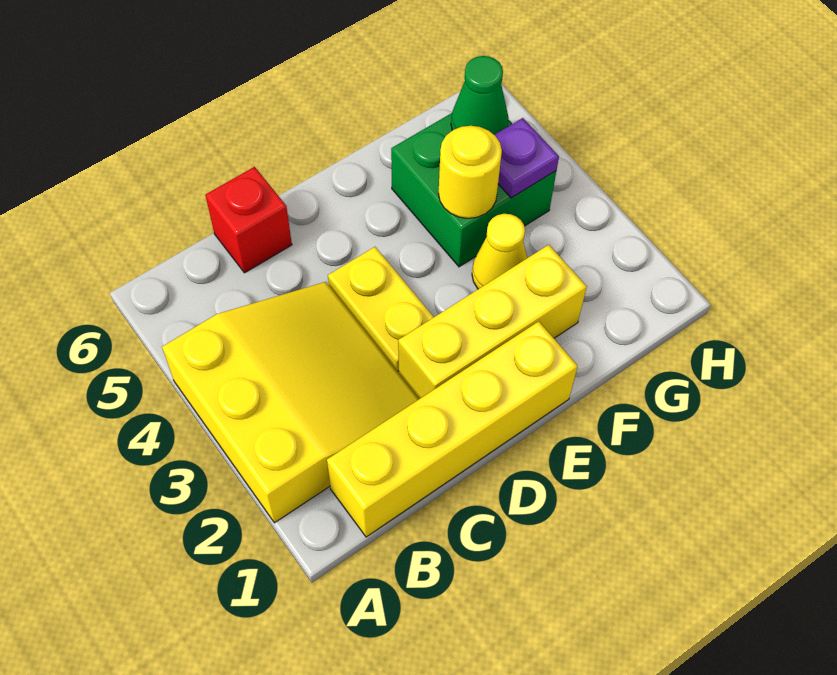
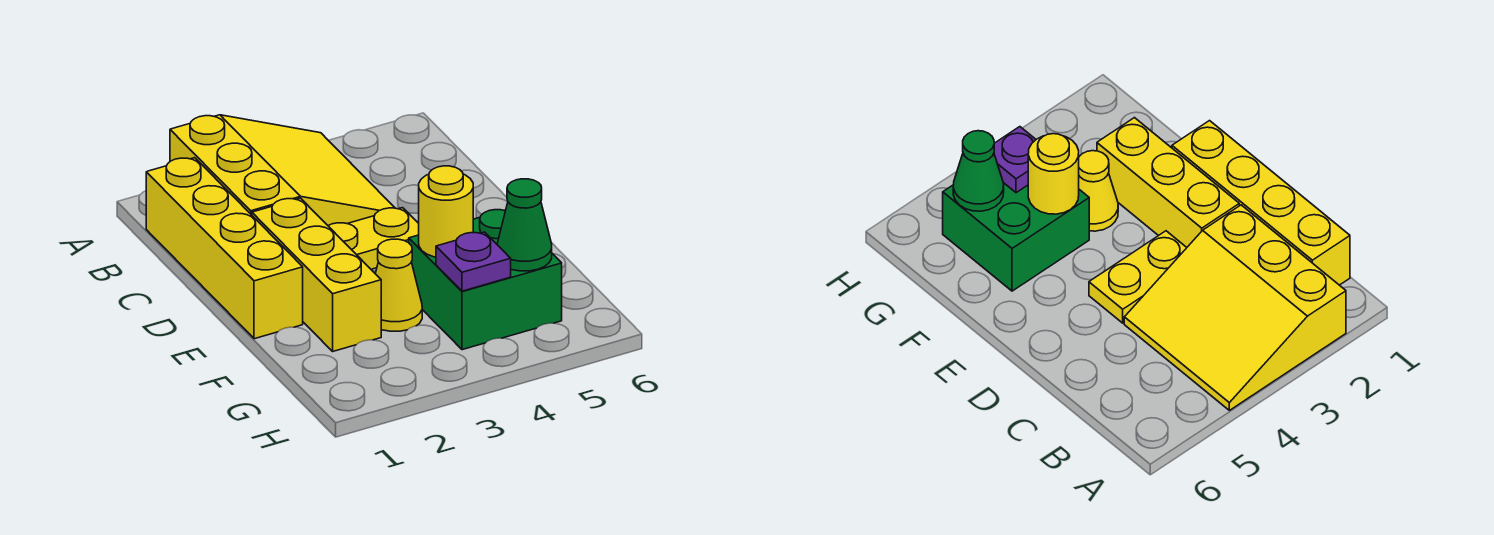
yellow 3x3 slope [162,282,419,523] -> yellow 3x3 slope turned to [170,115,395,225]
red 1x1 brick [205,167,292,273] -> none

